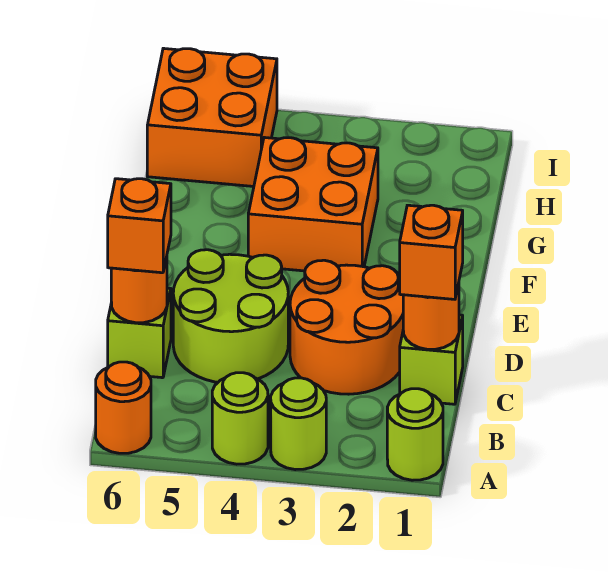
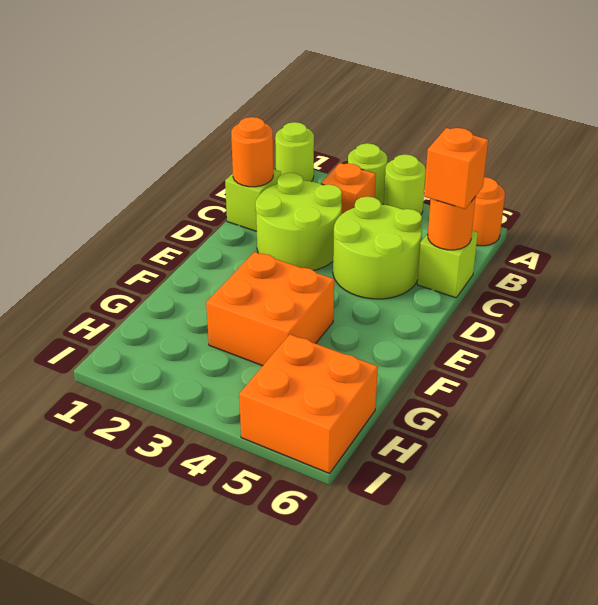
orange 1x1 brick [400,205,463,299] -> orange 1x1 brick moved to [321,163,376,214]
orange 2x2 round brick [290,260,403,394] -> lime 2x2 round brick [255,173,342,270]

